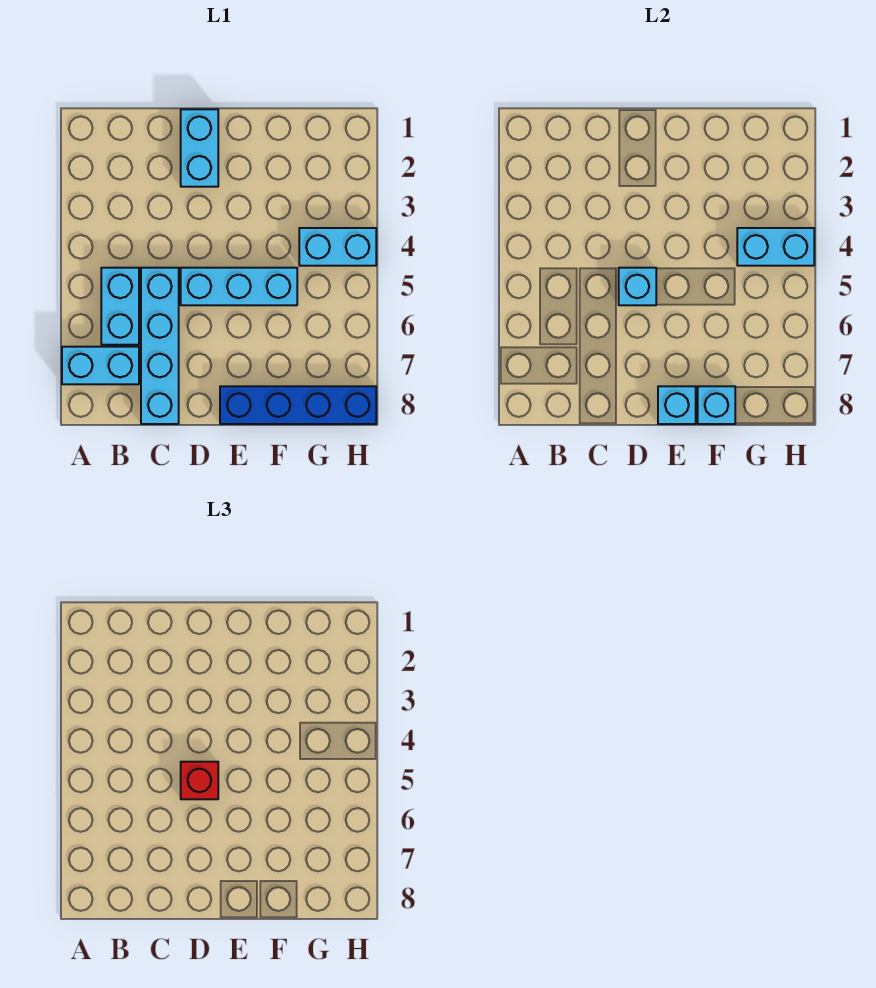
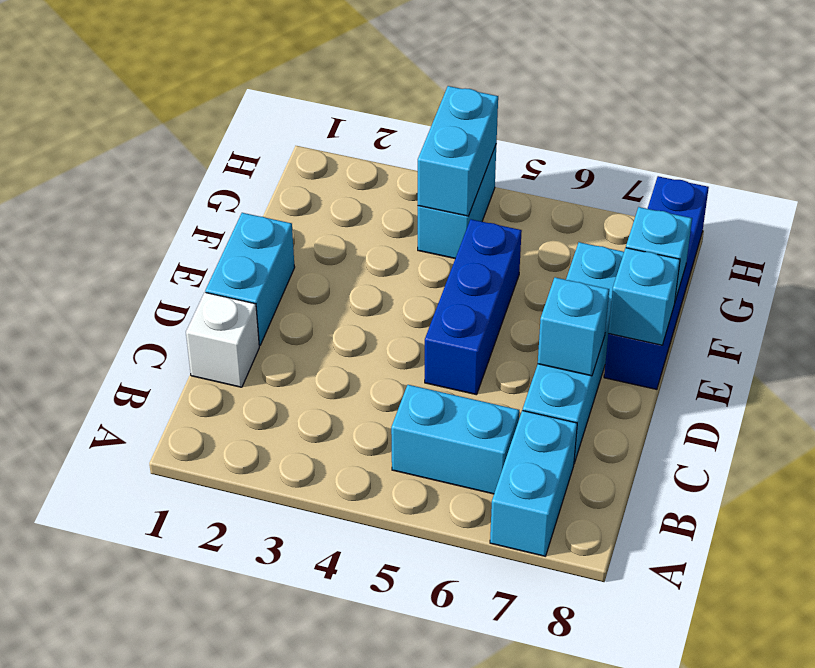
none -> white 1x1 brick [186,292,259,387]
cyan 1x4 brick [141,268,179,424] -> cyan 1x4 brick turned to [523,242,624,463]
cyan 1x2 brick [181,109,218,187] -> cyan 1x2 brick turned to [205,213,295,346]
cyan 1x3 brick [181,268,297,305] -> blue 1x3 brick [425,219,522,395]
cyan 1x1 brick [619,268,656,305] -> cyan 1x1 brick moved to [538,277,609,376]
red 1x1 brick [181,762,218,799] -> none

